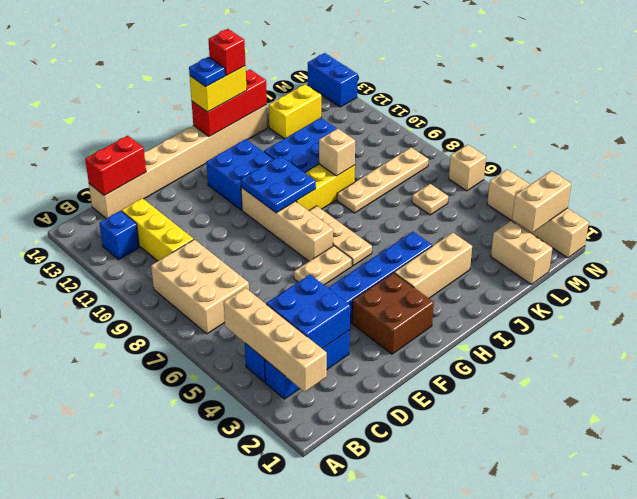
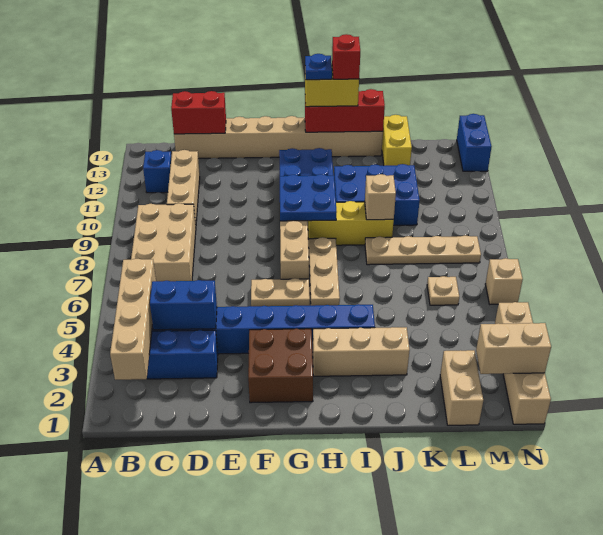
blue 2x2 brick [266,275,350,349] -> blue 1x2 brick [150,280,217,330]
yellow 1x3 brick [122,198,194,261] -> tan 1x3 brick [167,150,200,224]
yellow 1x2 brick [269,84,321,139] -> yellow 1x2 brick turned to [382,115,412,166]

